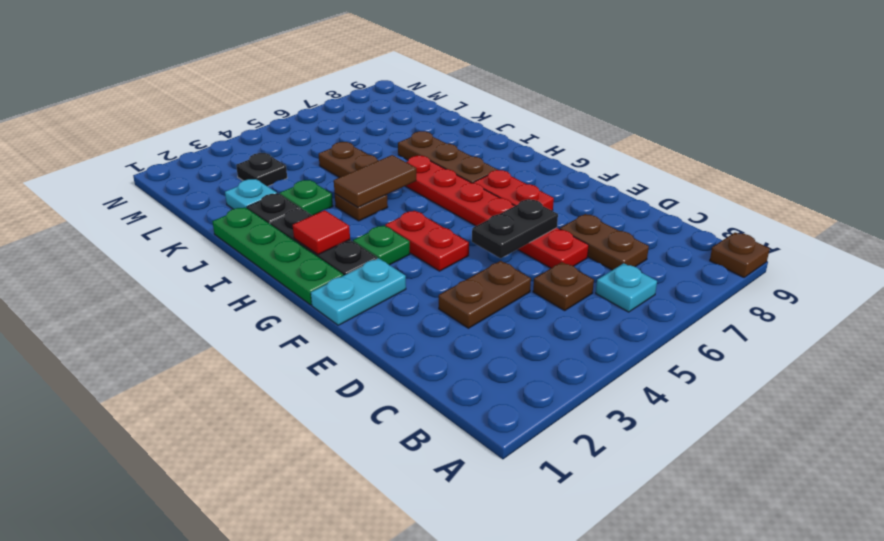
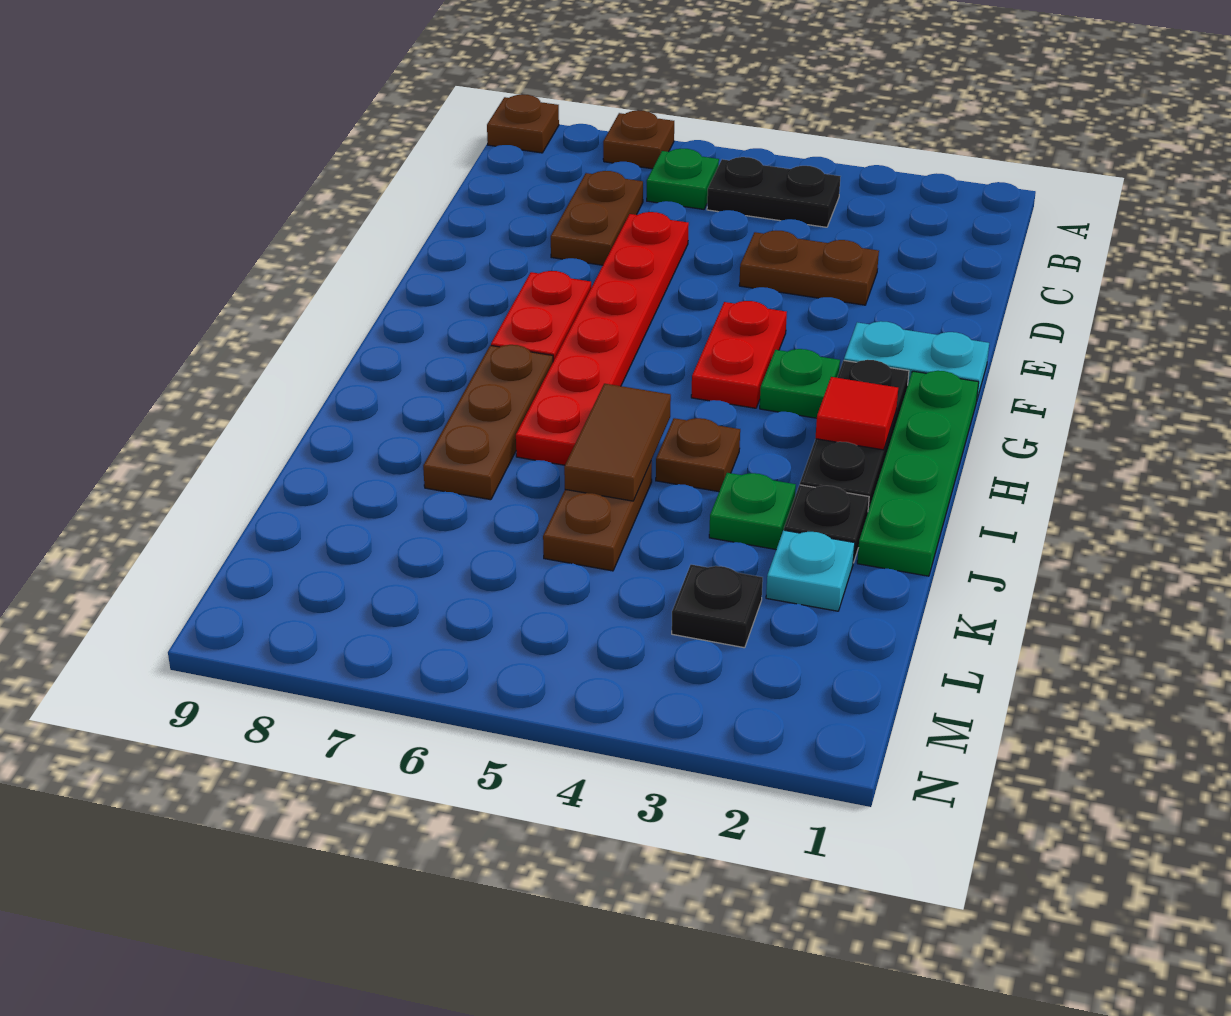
cyan 1x1 plate [596,263,657,312] -> green 1x1 plate [647,149,719,209]
brown 1x1 plate [533,262,594,311] -> brown 1x1 plate moved to [603,110,674,169]
black 1x2 plate [472,199,558,258] -> black 1x2 plate moved to [707,157,840,227]
brown 1x2 tile [334,155,416,208] -> brown 1x2 tile turned to [564,384,671,501]

